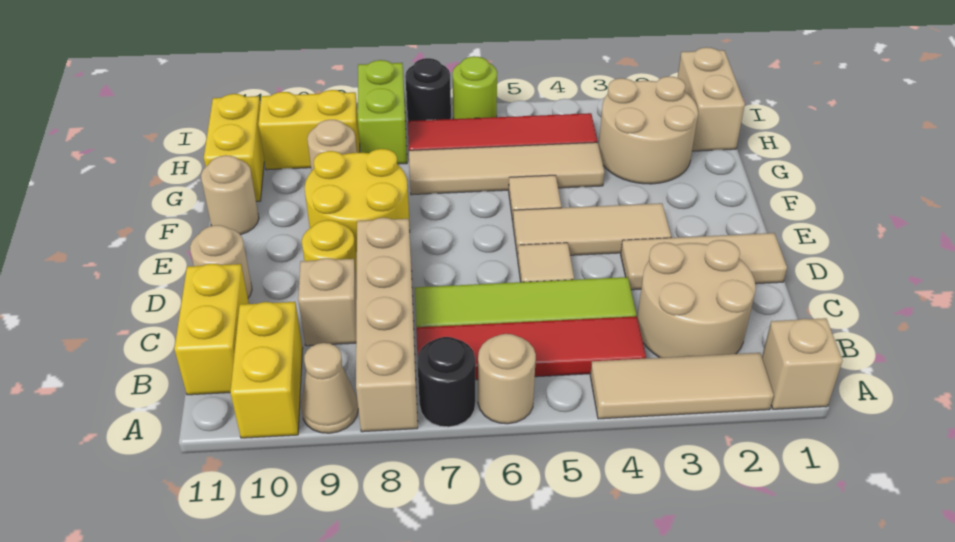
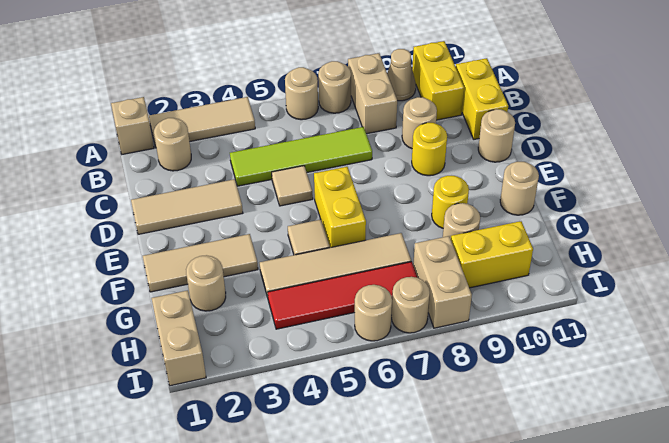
black 1x1 round brick [417,337,475,427] -> tan 1x1 round brick [318,61,351,113]
tan 1x4 brick [356,218,418,432] -> tan 1x2 brick [348,53,397,134]
tan 2x2 round brick [637,240,756,358] -> tan 1x1 round brick [154,118,191,171]
red 1x4 tile [416,316,646,380] -> none
tan 1x1 brick [298,258,357,346] -> tan 1x1 round brick [402,97,437,149]
tan 1x3 tile [513,203,671,258] -> tan 1x3 tile moved to [143,234,258,292]
yellow 2x2 round brick [305,149,410,261] -> yellow 1x1 round brick [432,176,469,228]
tan 2x2 round brick [599,76,698,184] -> tan 1x1 round brick [186,255,226,311]
yellow 1x2 brick [204,94,264,201] -> yellow 1x2 brick moved to [314,167,366,248]
lime 1x2 brick [358,60,407,164] -> tan 1x2 brick [413,236,472,328]
lime 1x1 round brick [453,56,497,119] -> tan 1x1 round brick [355,285,392,341]
black 1x1 round brick [405,58,451,121] -> tan 1x1 round brick [391,277,430,333]

